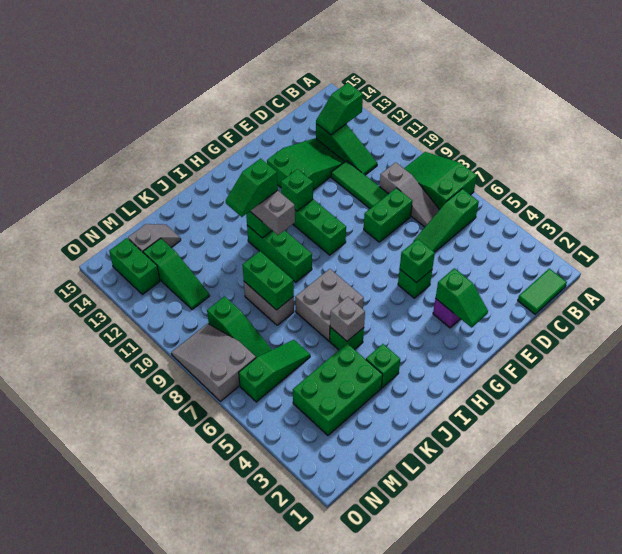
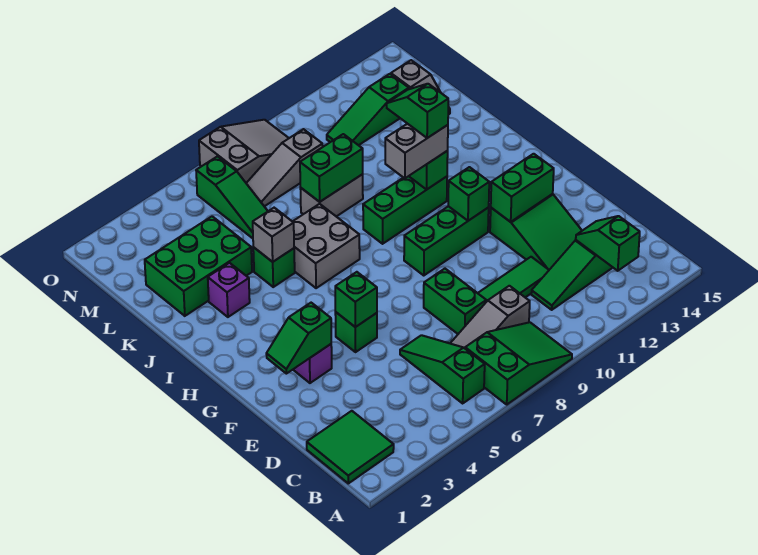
green 1x2 tile [518,268,567,314] -> green 2x2 tile [307,411,394,483]
green 1x1 brick [366,344,400,388] -> purple 1x1 brick [208,263,250,317]
green 2x3 brick [293,344,383,435] -> green 2x3 brick turned to [145,216,252,316]
green 1x3 slope [207,296,272,358] -> grey 1x3 slope [246,129,323,206]
green 1x2 brick [109,238,160,295] -> green 1x2 brick moved to [491,154,554,222]

